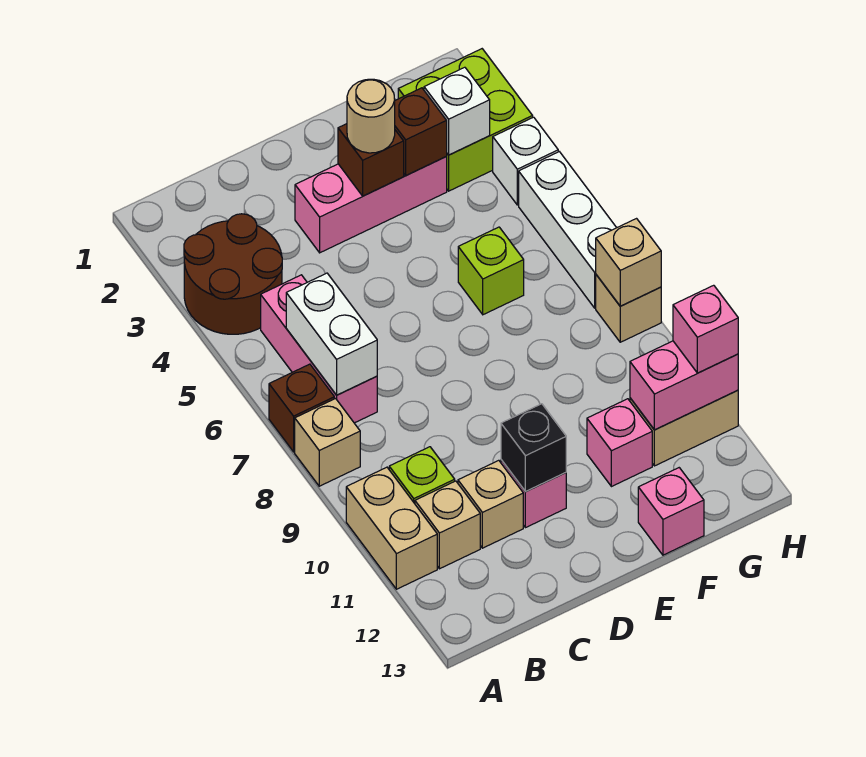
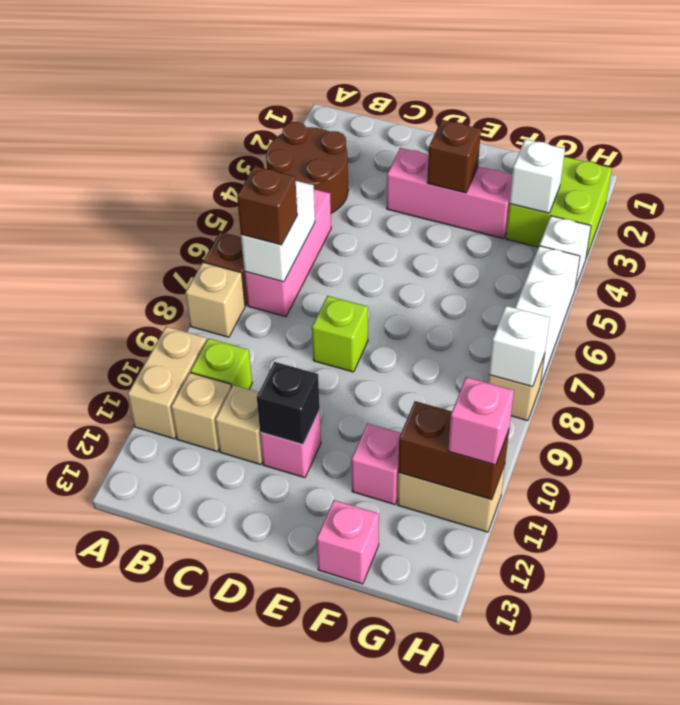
tan 1x1 round brick [347,79,395,153] -> none
brown 1x1 brick [395,88,447,175] -> brown 1x1 brick moved to [237,166,297,245]
lime 1x1 brick [458,227,524,315] -> lime 1x1 brick moved to [312,296,368,372]
pink 1x2 brick [630,341,738,430] -> brown 1x2 brick [398,401,509,500]
tan 1x1 brick [596,219,661,306] -> white 1x1 brick [489,306,550,387]

